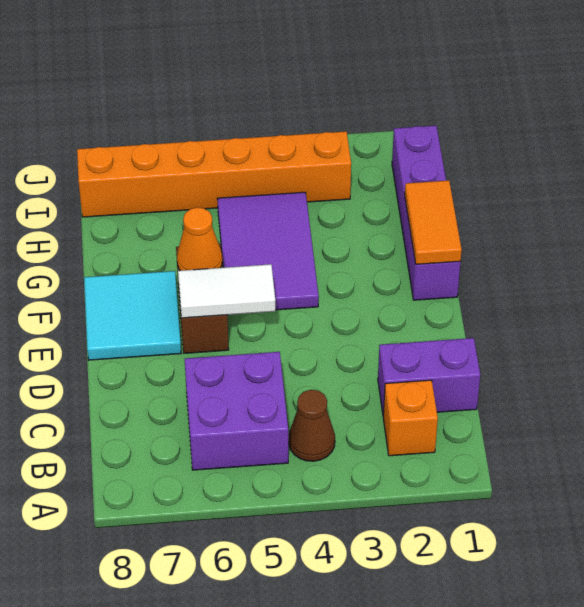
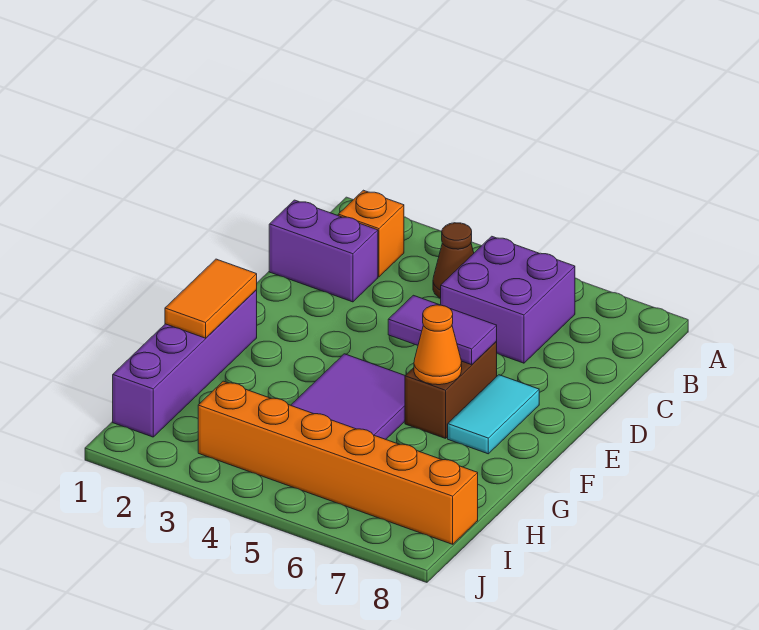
white 1x2 tile [178,264,275,318] -> purple 1x2 tile [388,295,497,365]
cyan 2x2 tile [84,271,181,360] -> cyan 1x2 tile [448,375,539,454]

